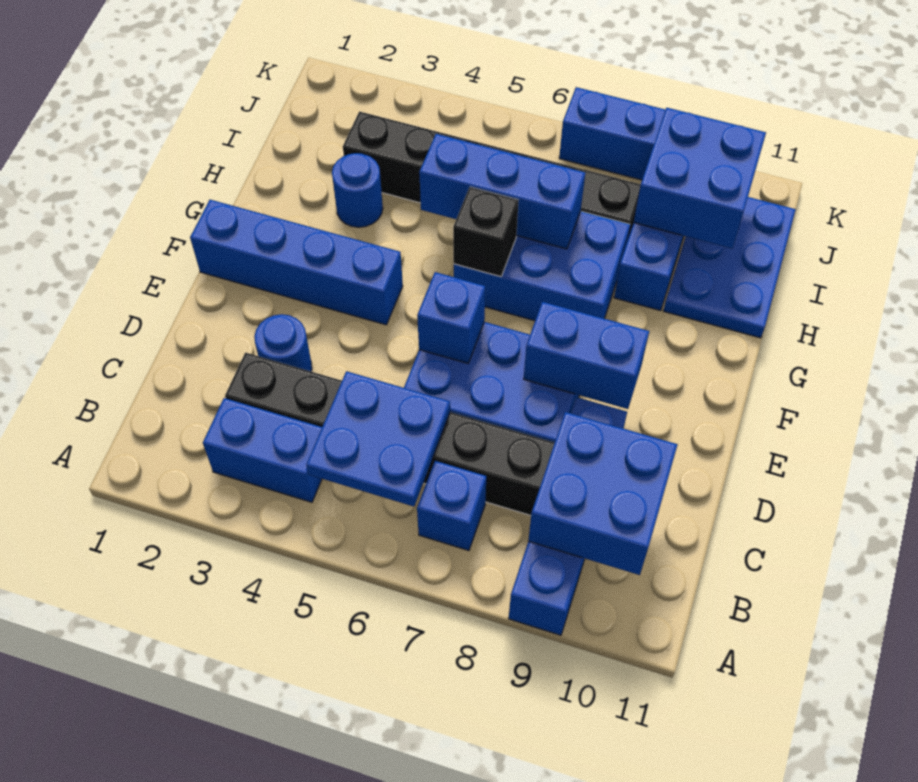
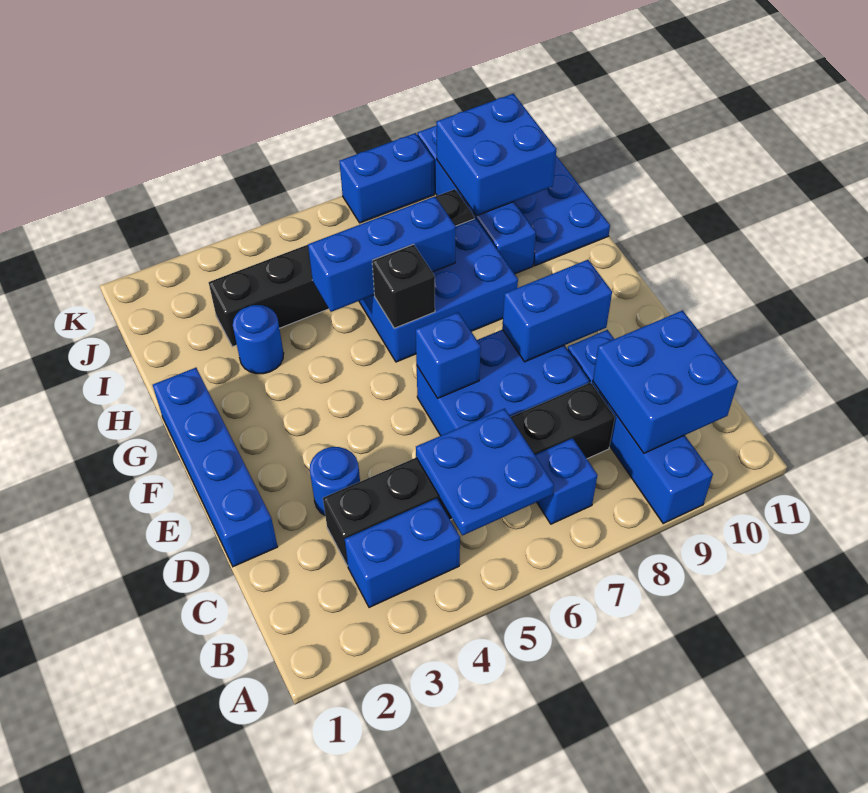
blue 1x4 brick [190,200,403,325] -> blue 1x4 brick turned to [153,368,278,567]

